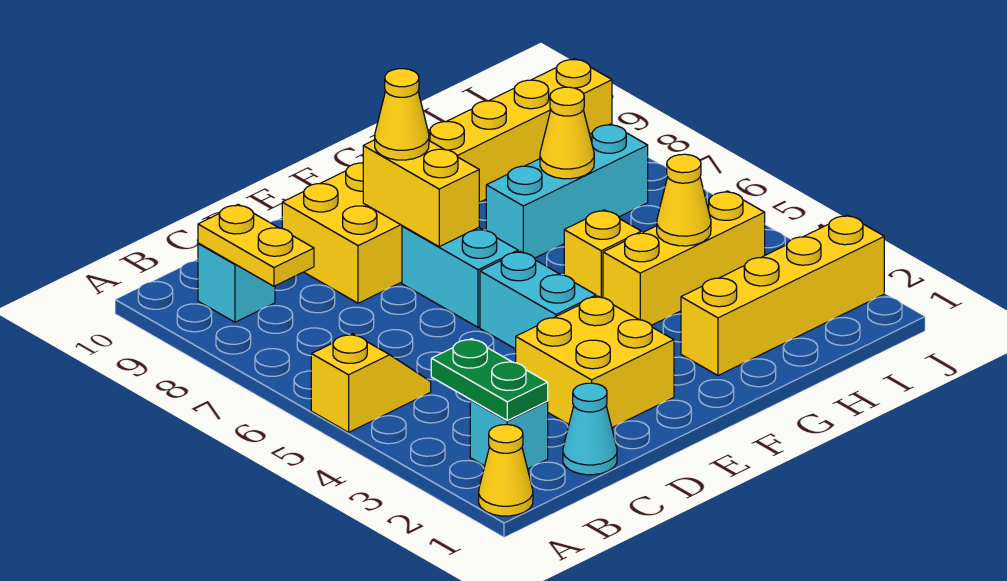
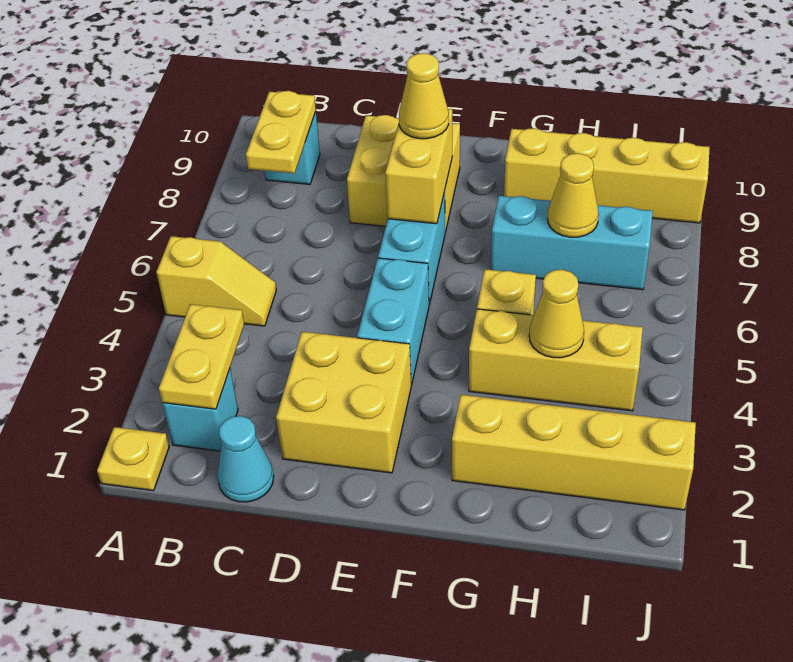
yellow 1x1 cone [479,425,533,516] -> yellow 1x1 plate [97,427,169,491]
green 1x2 plate [431,339,548,421] -> yellow 1x2 plate [159,304,244,409]

